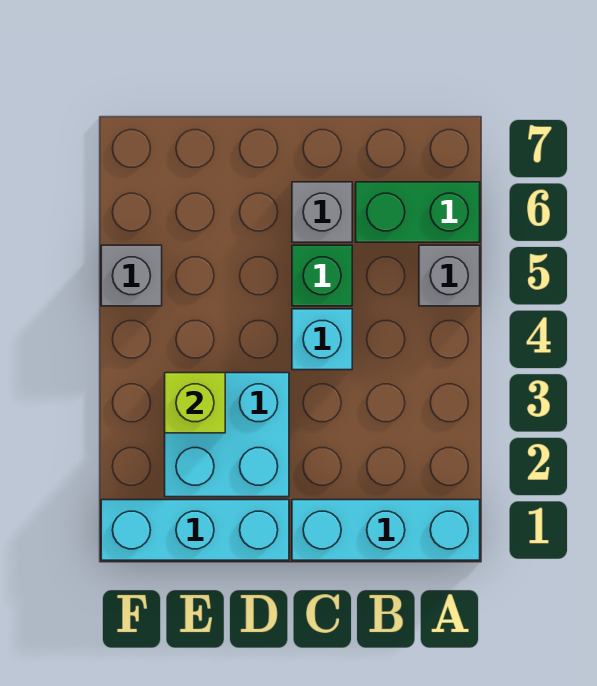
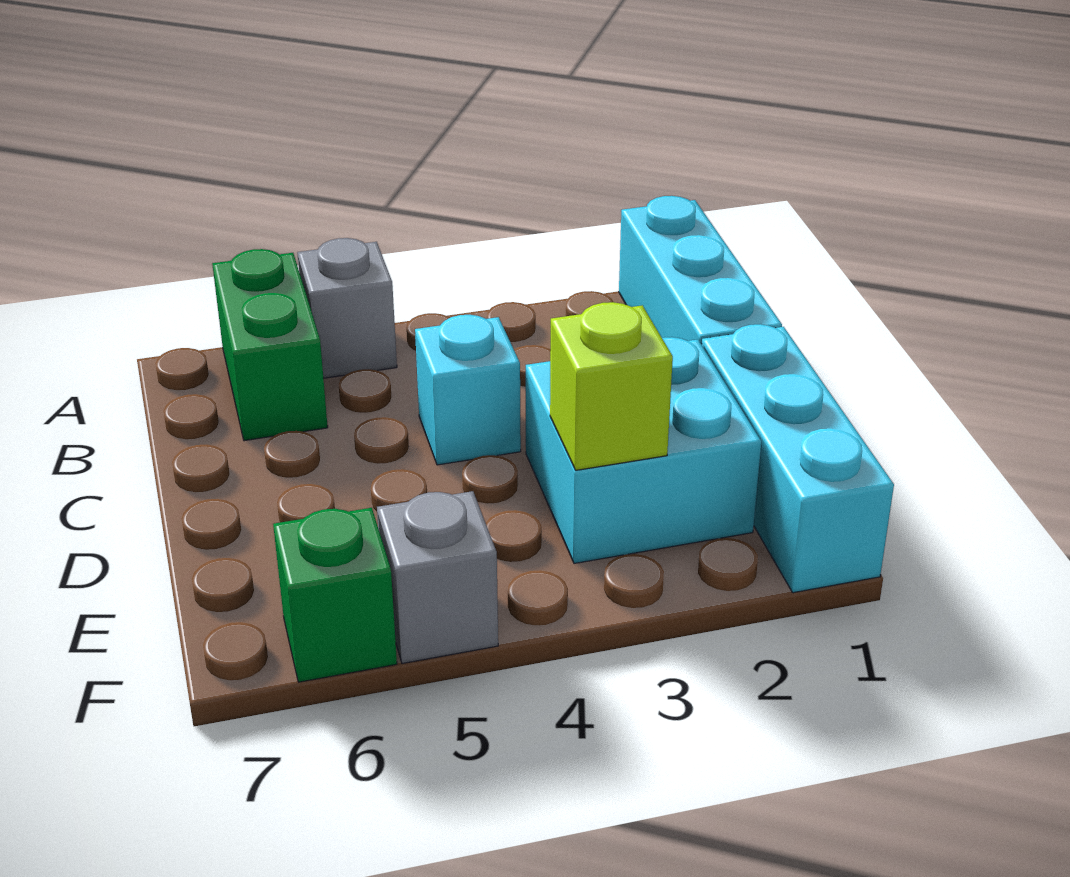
green 1x1 brick [292,245,352,306] -> green 1x1 brick moved to [273,508,397,682]
grey 1x1 brick [292,182,352,242] -> none

